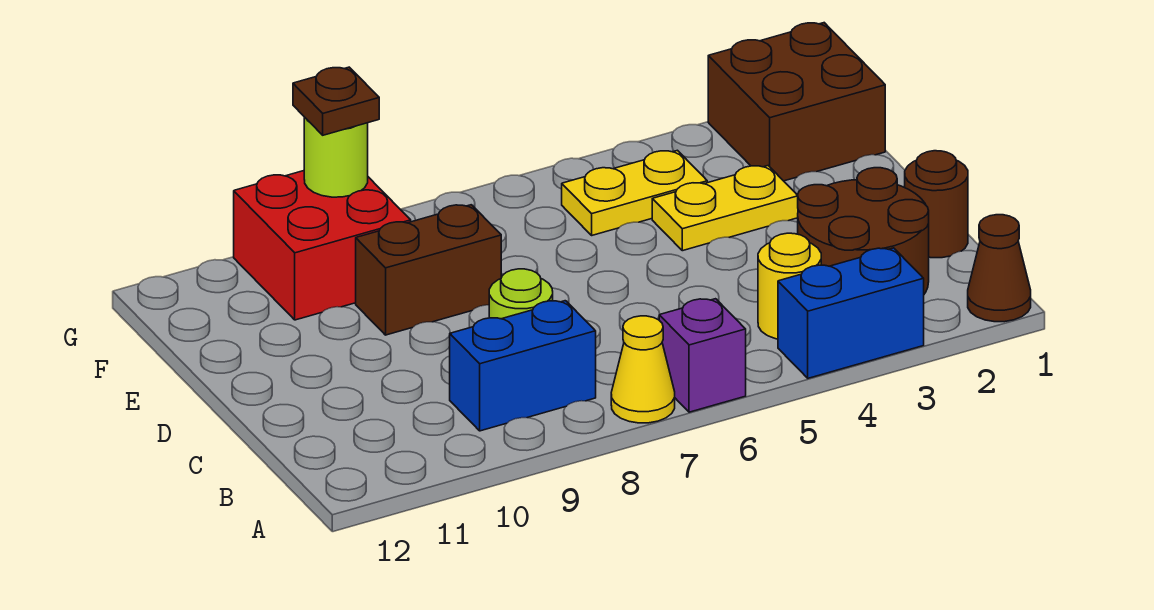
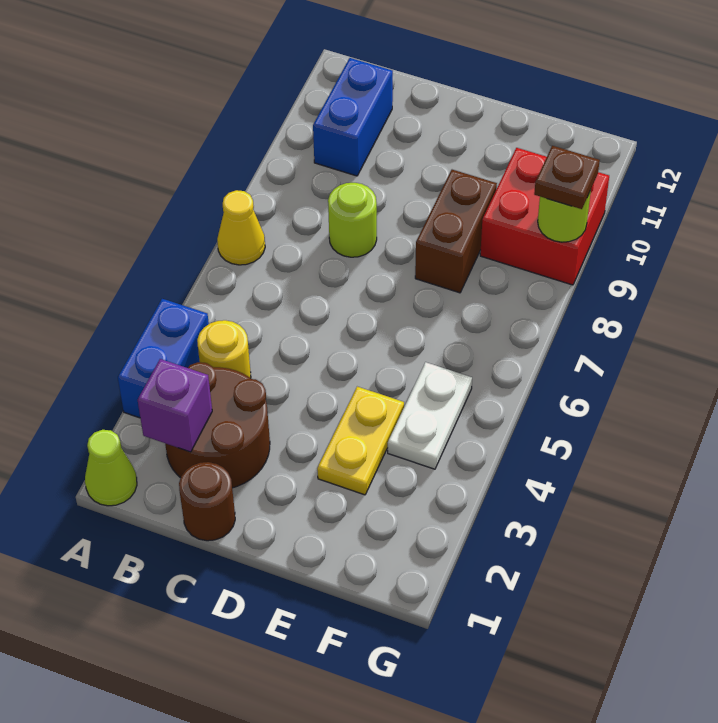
brown 1x1 cone [968,215,1031,322] -> lime 1x1 cone [85,430,137,506]
purple 1x1 brick [659,299,746,412] -> purple 1x1 brick moved to [138,359,212,452]
blue 1x2 brick [450,301,596,431] -> blue 1x2 brick moved to [313,58,393,176]
brown 2x2 brick [708,23,885,181] -> none
yellow 1x2 plate [562,150,707,235] -> white 1x2 plate [388,362,472,469]

